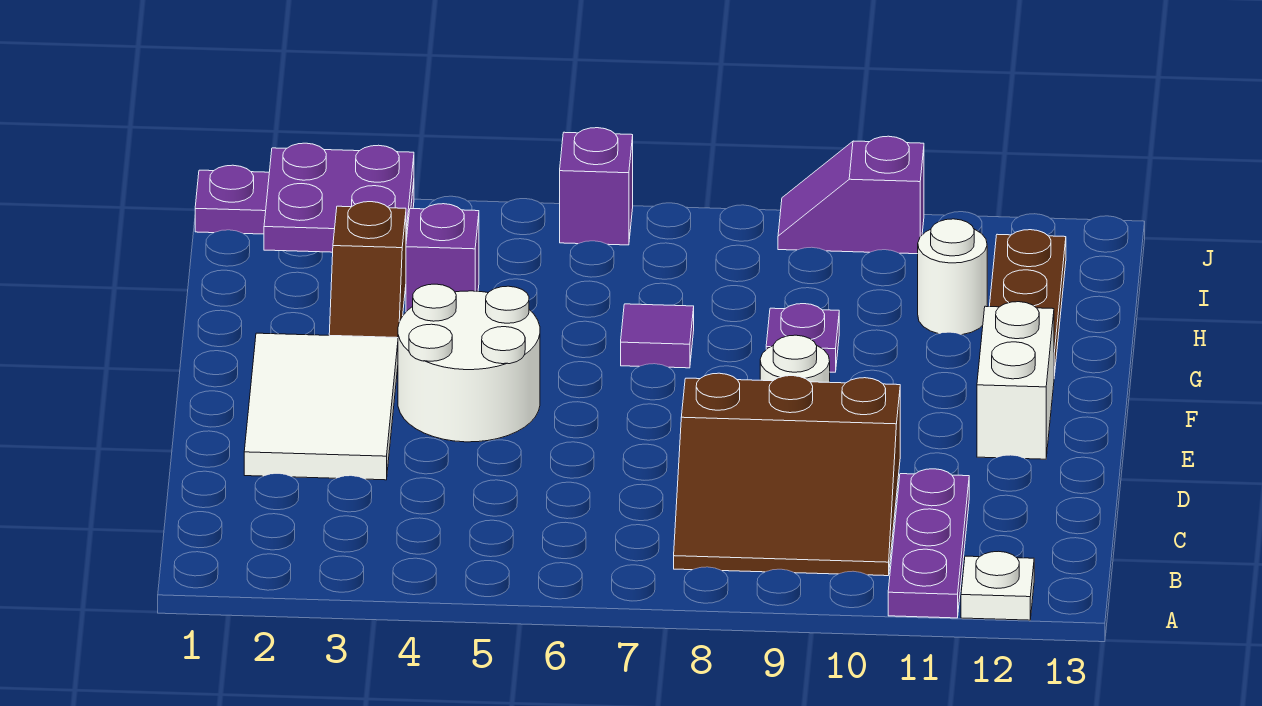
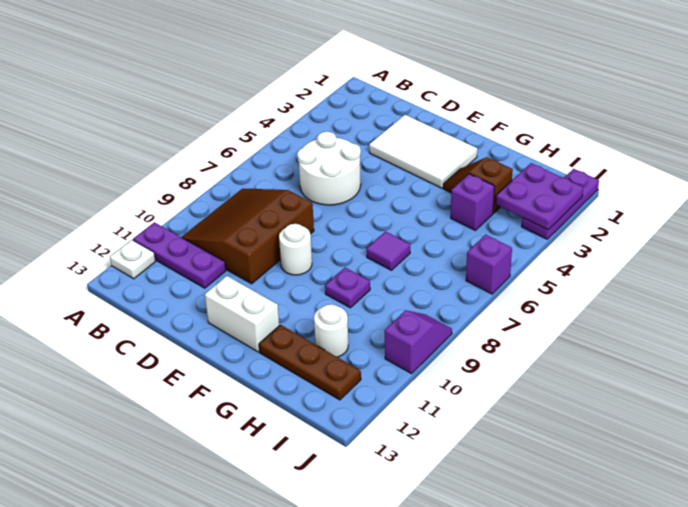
white 2x2 round brick [398,284,540,442] -> white 2x2 round brick moved to [297,132,361,205]

